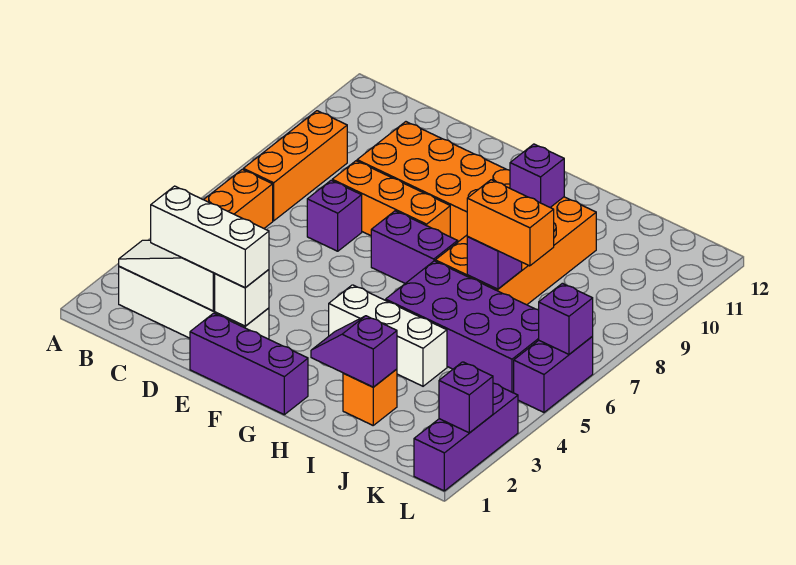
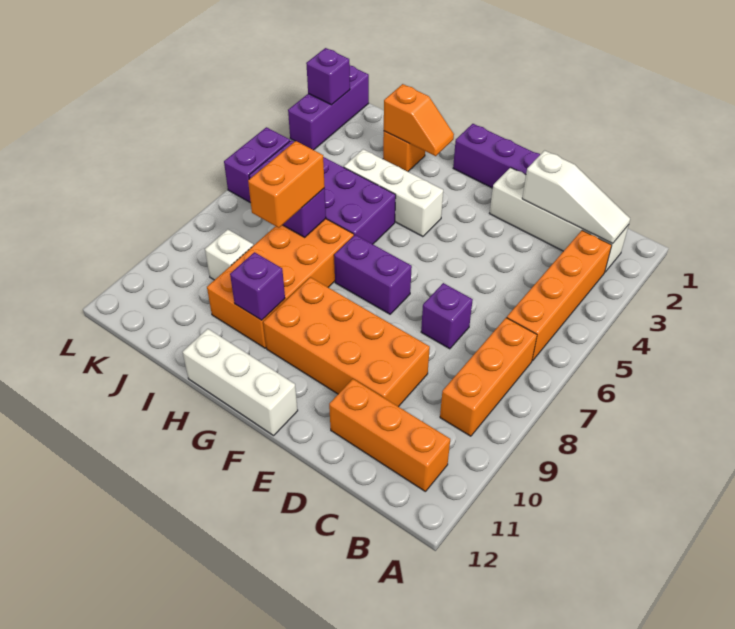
white 1x3 brick [151,186,269,288] -> white 1x3 brick moved to [183,329,298,436]
orange 1x3 brick [332,161,450,237] -> orange 1x3 brick moved to [329,379,450,492]
white 1x1 brick [215,270,269,326] -> white 1x1 brick moved to [205,229,253,280]
purple 1x2 slope [311,316,397,387] -> orange 1x2 slope [384,84,454,156]
orange 1x2 brick [467,180,554,266] -> orange 1x2 brick turned to [248,141,325,228]
purple 1x1 brick [539,283,593,354] -> none

